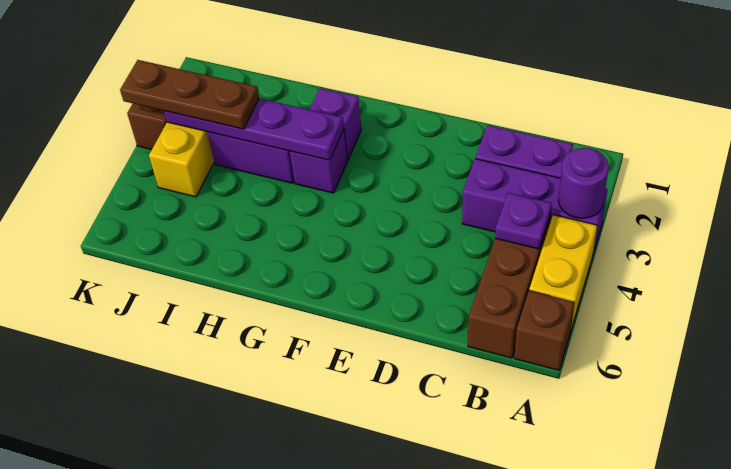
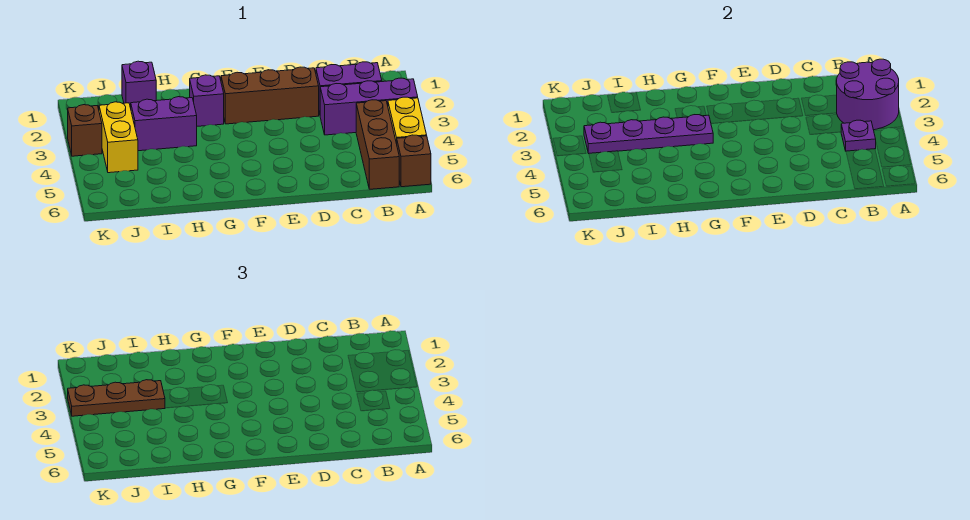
purple 1x1 round brick [558,148,609,219] -> purple 2x2 round brick [837,59,899,130]
none -> brown 1x3 brick [221,67,319,124]
purple 1x1 brick [290,130,347,193] -> purple 1x1 brick moved to [122,61,156,108]

